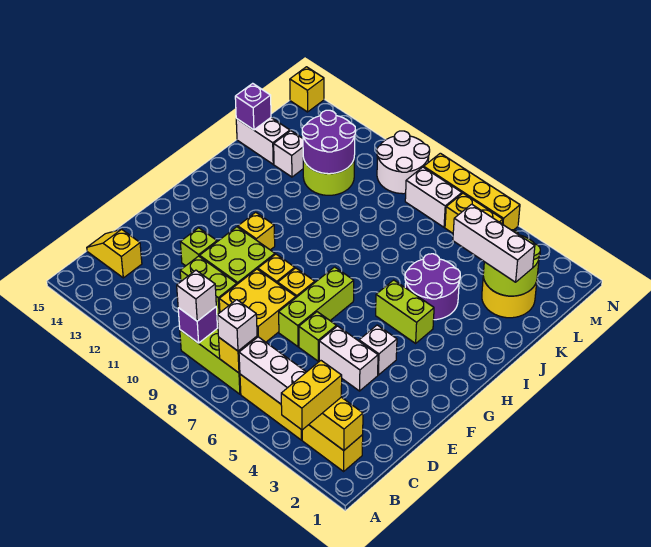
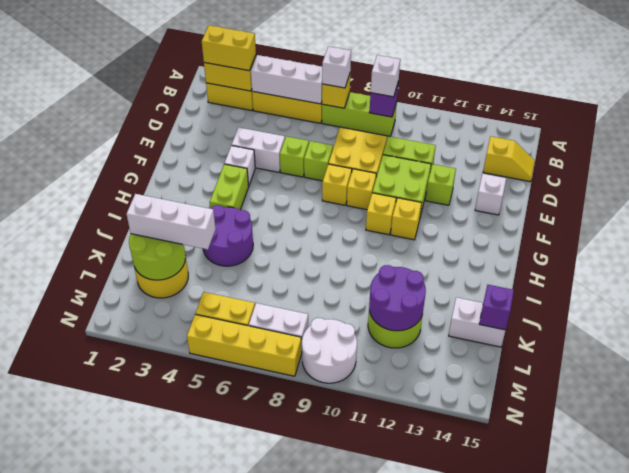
yellow 1x2 brick [281,361,342,430] -> yellow 1x2 brick turned to [202,25,256,71]
lime 1x3 brick [279,267,354,347] -> lime 1x1 brick [304,141,333,181]
lime 1x2 brick [376,280,434,343] -> lime 1x2 brick turned to [210,164,249,210]
white 1x1 brick [274,131,303,177] -> white 1x1 brick moved to [475,174,506,215]
yellow 1x1 brick [290,67,324,112] -> yellow 1x1 brick moved to [366,193,396,235]

